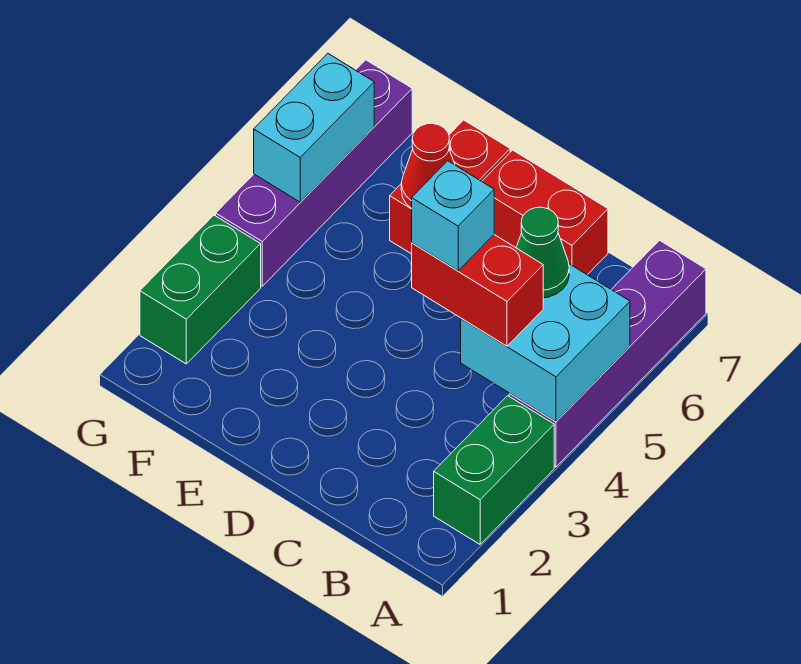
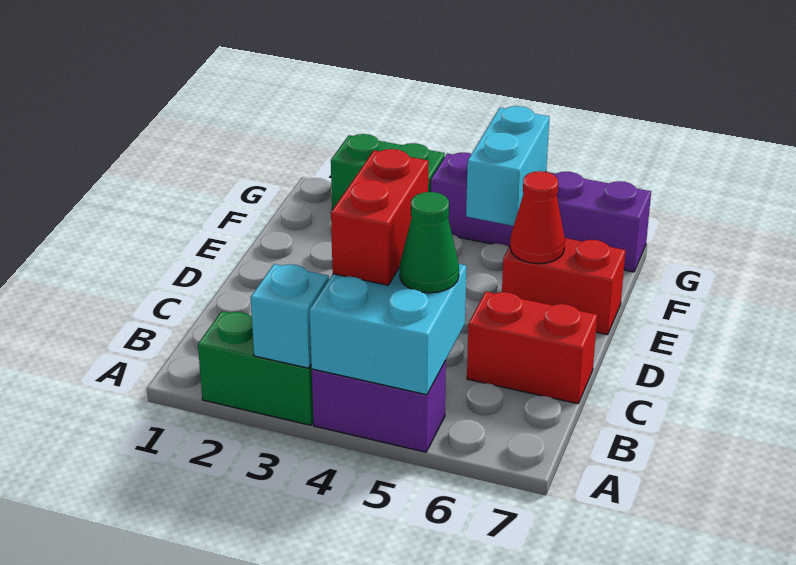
purple 1x4 brick [509,240,706,467] -> purple 1x2 brick [312,361,446,452]
cyan 1x1 brick [412,161,494,271] -> cyan 1x1 brick moved to [251,264,329,368]
red 1x2 brick [482,150,608,275] -> red 1x2 brick turned to [467,292,597,404]
cyan 1x2 brick [254,53,374,202] -> cyan 1x2 brick turned to [466,106,549,226]

